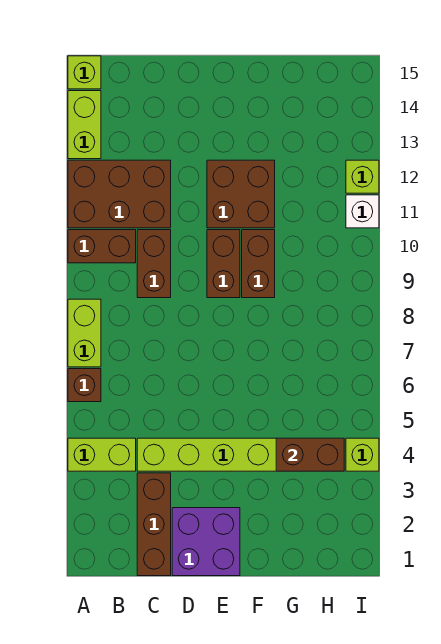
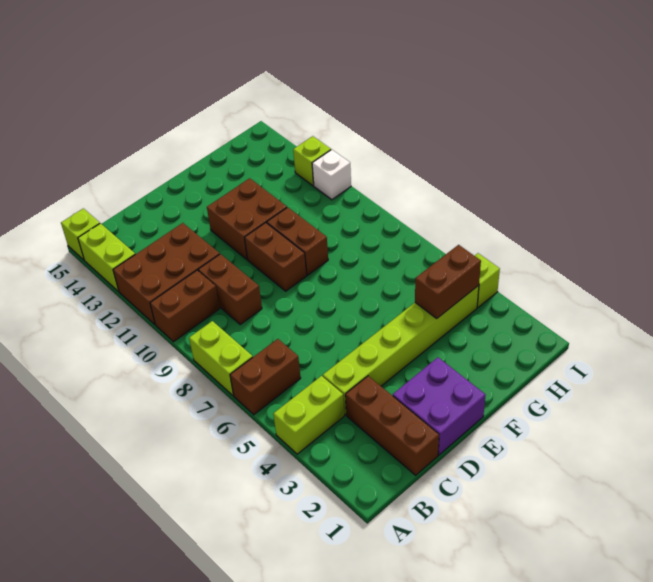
brown 1x1 brick [68,369,101,402] -> brown 1x2 brick [230,339,301,415]

